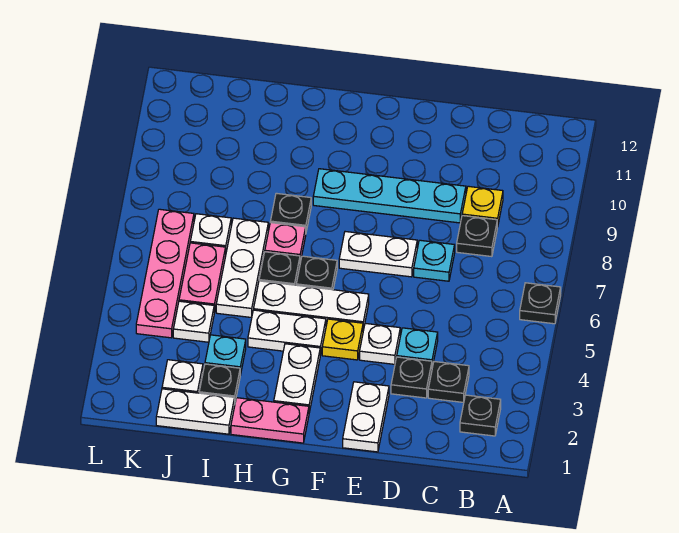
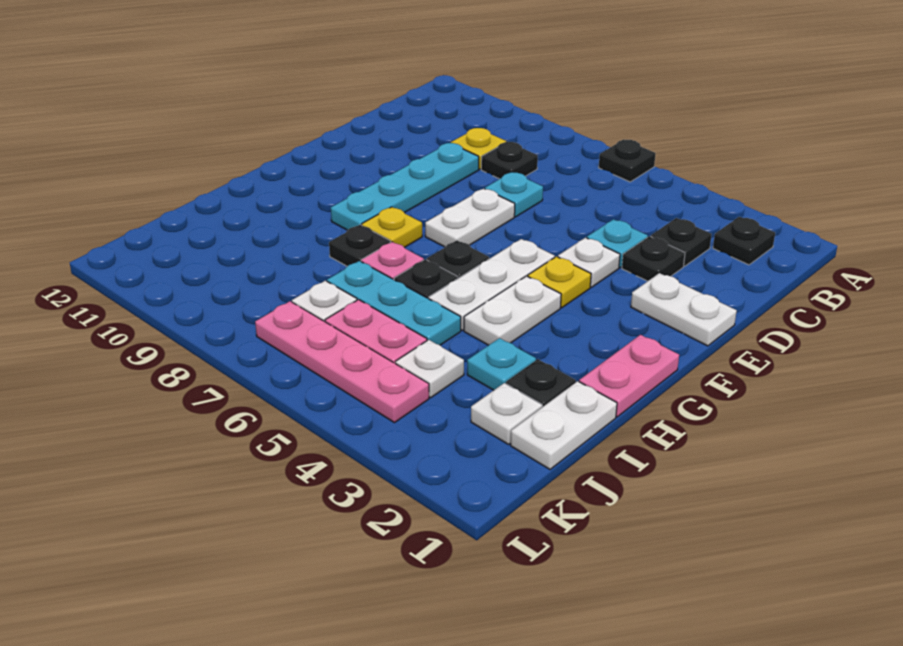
white 1x2 plate [274,344,320,412] -> none
none -> yellow 1x1 plate [362,207,422,248]
white 1x3 plate [216,218,268,317] -> cyan 1x3 plate [327,261,461,345]

